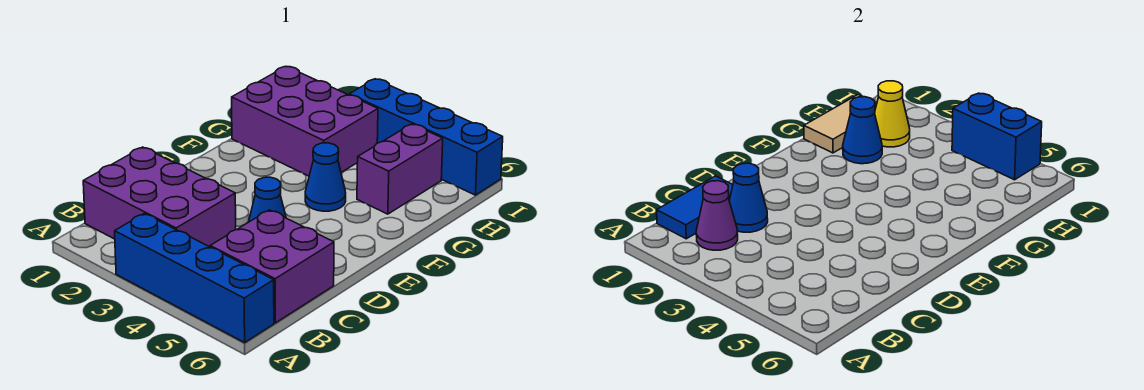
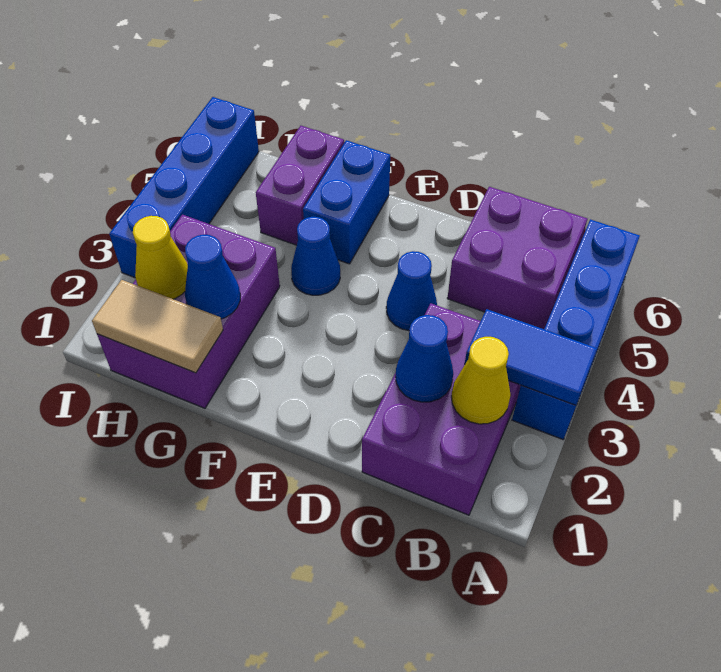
blue 1x2 tile [657,176,733,239] -> blue 1x2 tile moved to [465,309,597,405]
purple 1x1 cone [696,181,738,250] -> yellow 1x1 cone [451,337,511,424]
purple 1x2 brick [357,124,443,214] -> purple 1x2 brick turned to [256,126,344,245]
blue 1x2 brick [952,93,1042,180] -> blue 1x2 brick moved to [303,140,390,264]

